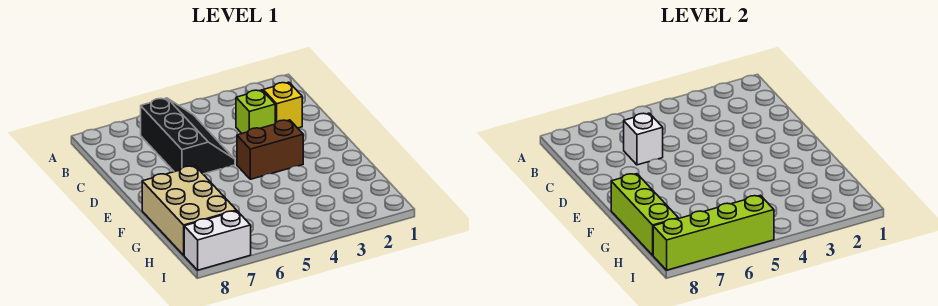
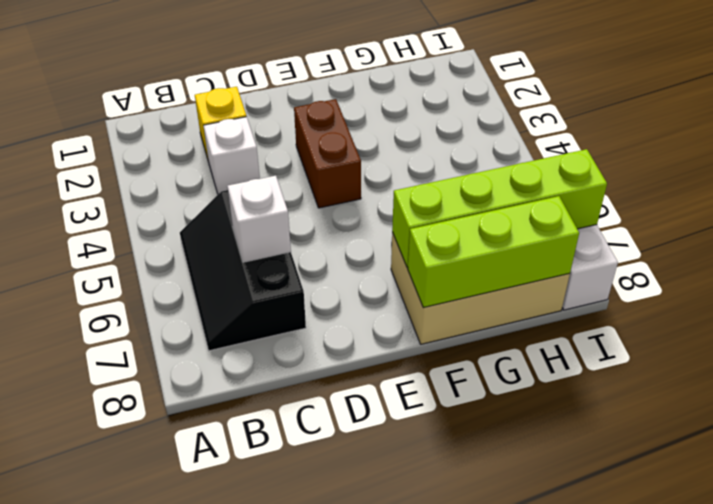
black 2x3 slope [141,98,235,174] -> black 2x3 slope turned to [180,190,306,351]
lime 1x1 brick [236,90,275,133] -> white 1x1 brick [203,117,260,194]
lime 1x4 brick [653,195,774,270] -> lime 1x4 brick turned to [392,149,607,267]

